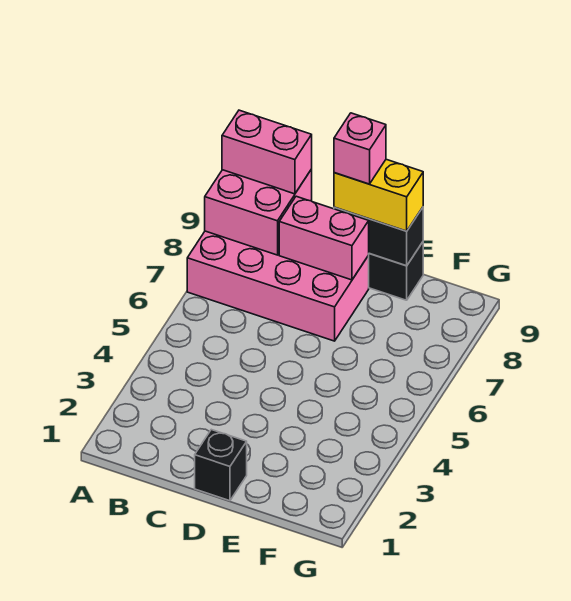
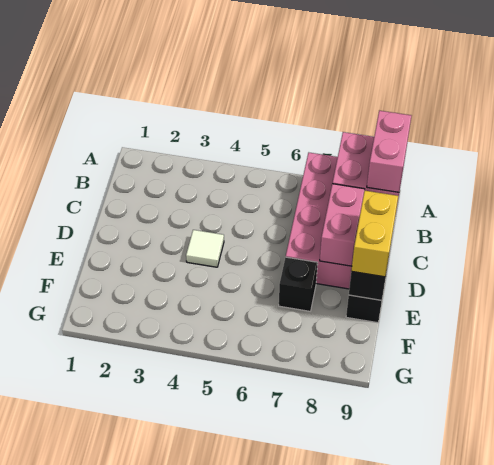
black 1x1 brick [195,430,247,501] -> black 1x1 brick moved to [279,257,318,311]
none -> white 1x1 tile [186,230,224,267]
pink 1x1 brick [334,113,386,184] -> none

